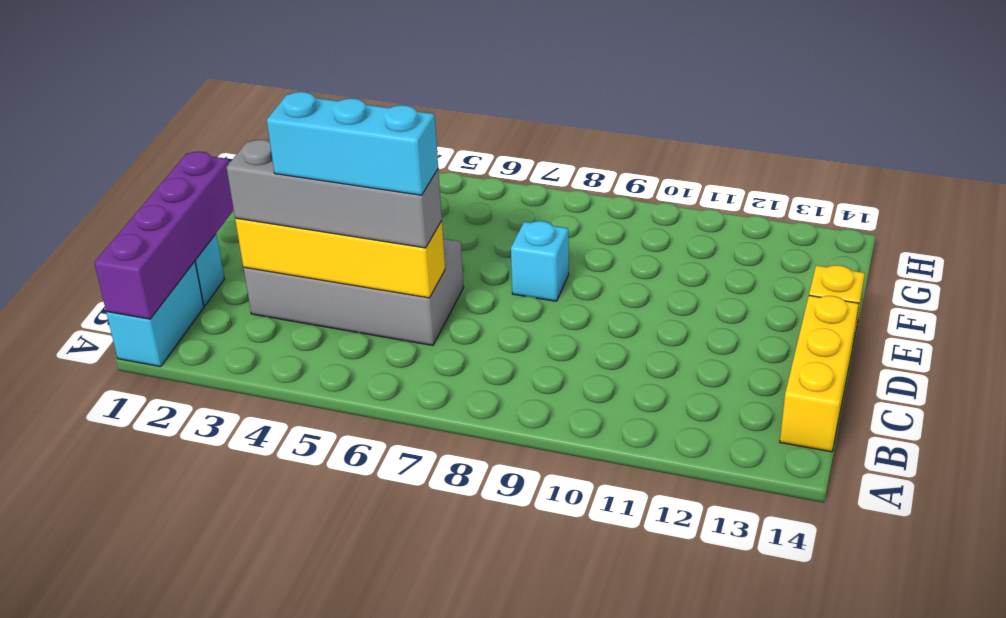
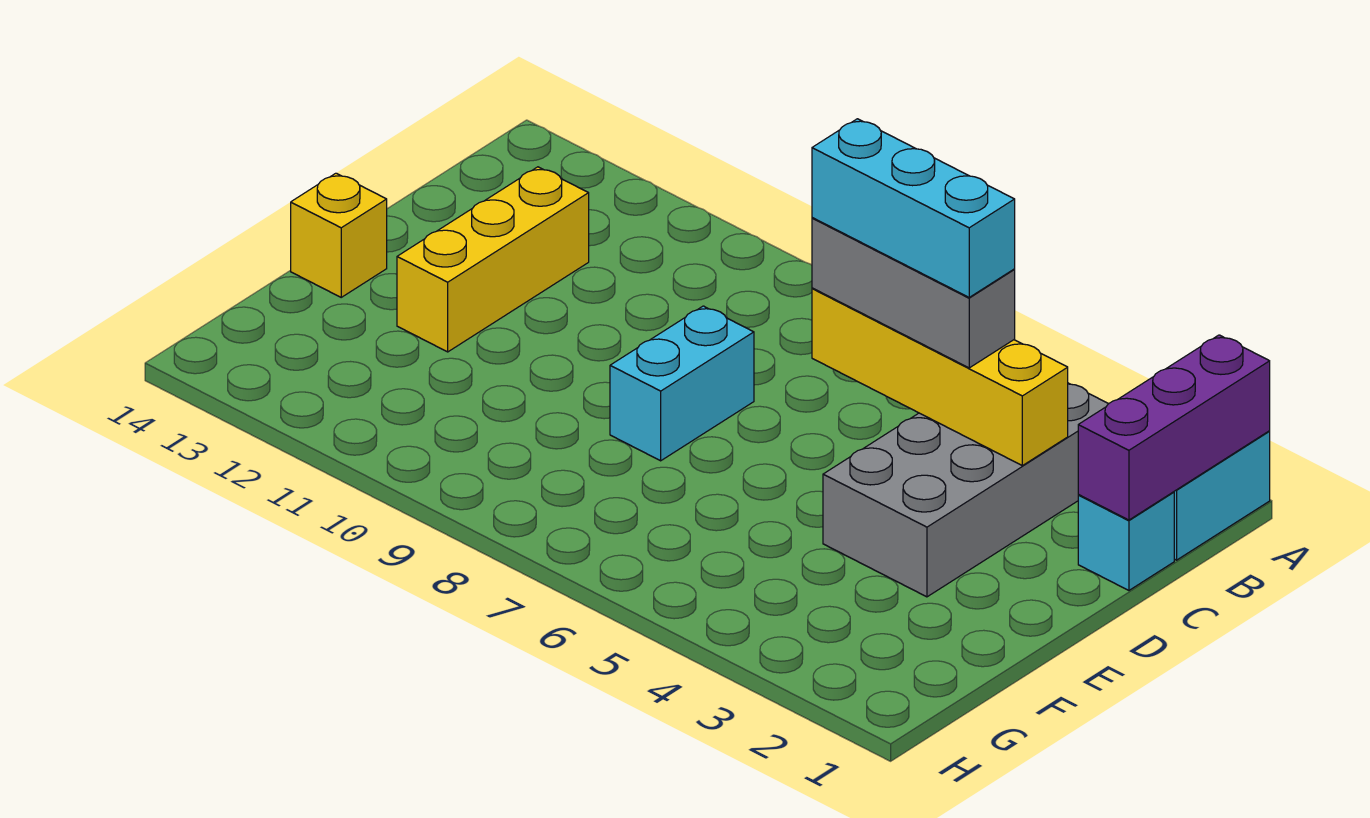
purple 1x4 brick [94,152,234,319] -> purple 1x3 brick [1078,335,1270,520]
yellow 1x3 brick [780,295,859,452] -> yellow 1x3 brick moved to [397,167,589,352]
grey 2x4 brick [244,238,464,345] -> grey 2x4 brick turned to [823,383,1108,597]
grey 1x4 brick [227,140,442,248] -> grey 1x3 brick [812,218,1015,368]
cyan 1x1 brick [511,221,569,301] -> cyan 1x2 brick [610,306,754,461]

